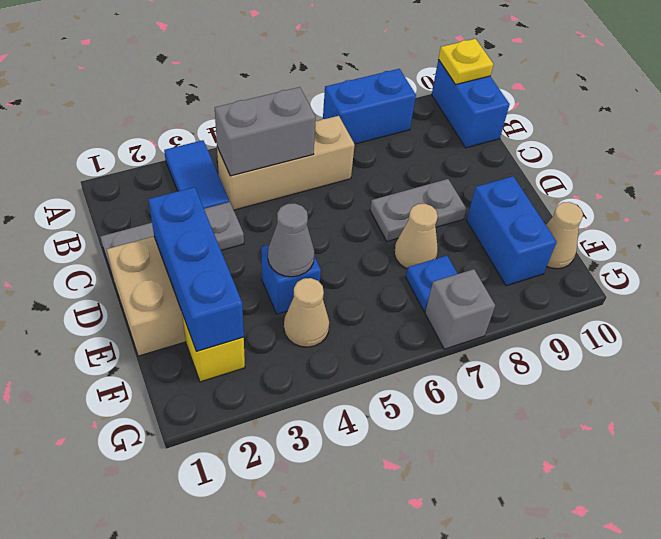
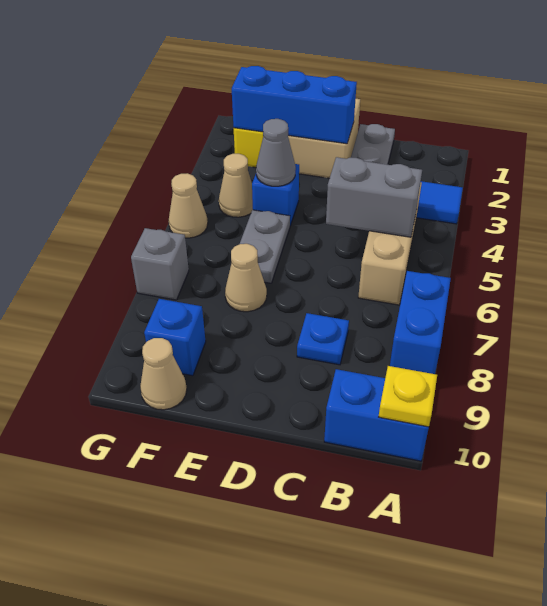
grey 1x2 brick [215,87,316,176] -> grey 1x2 brick turned to [326,157,422,237]
grey 1x2 plate [370,179,466,241] -> grey 1x2 plate moved to [240,210,290,283]
blue 1x2 brick [467,176,557,286] -> blue 1x1 brick [144,299,206,376]
blue 1x1 plate [406,256,458,311] -> blue 1x1 plate moved to [297,313,349,365]
none -> tan 1x1 cone [169,173,208,238]

